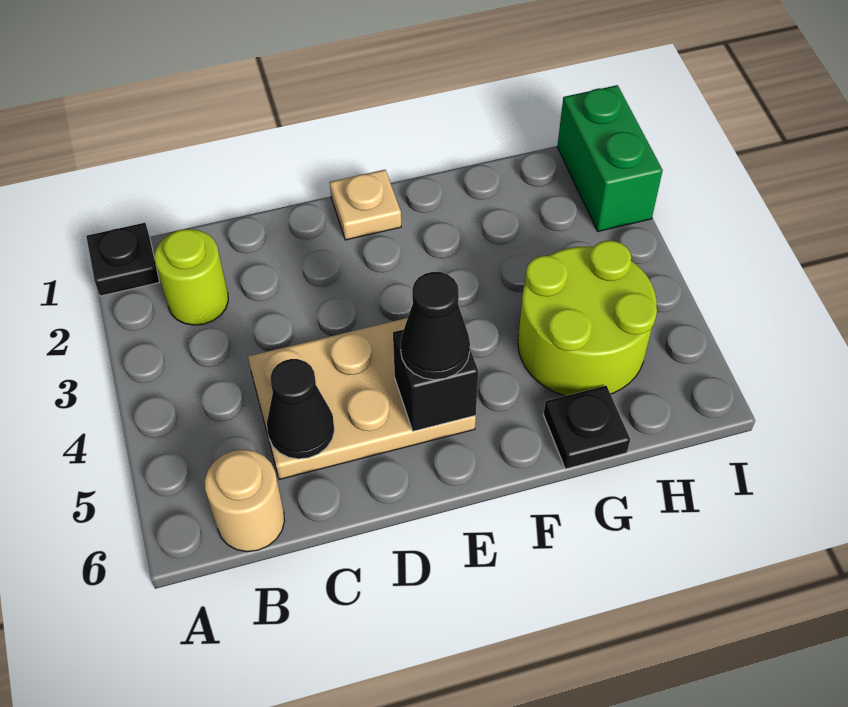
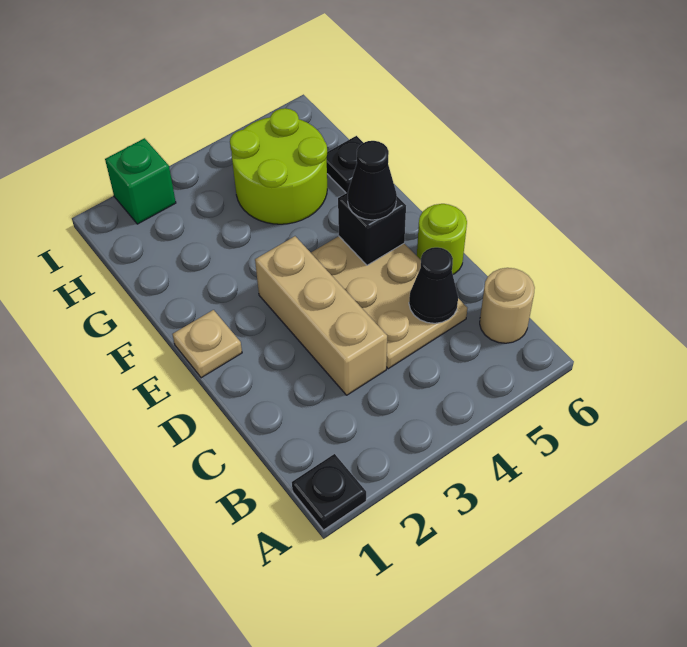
lime 1x1 round brick [155,229,228,325] -> lime 1x1 round brick moved to [417,204,467,274]
none -> tan 1x3 brick [255,236,387,395]
green 1x2 brick [557,85,663,231] -> green 1x1 brick [105,138,176,224]

